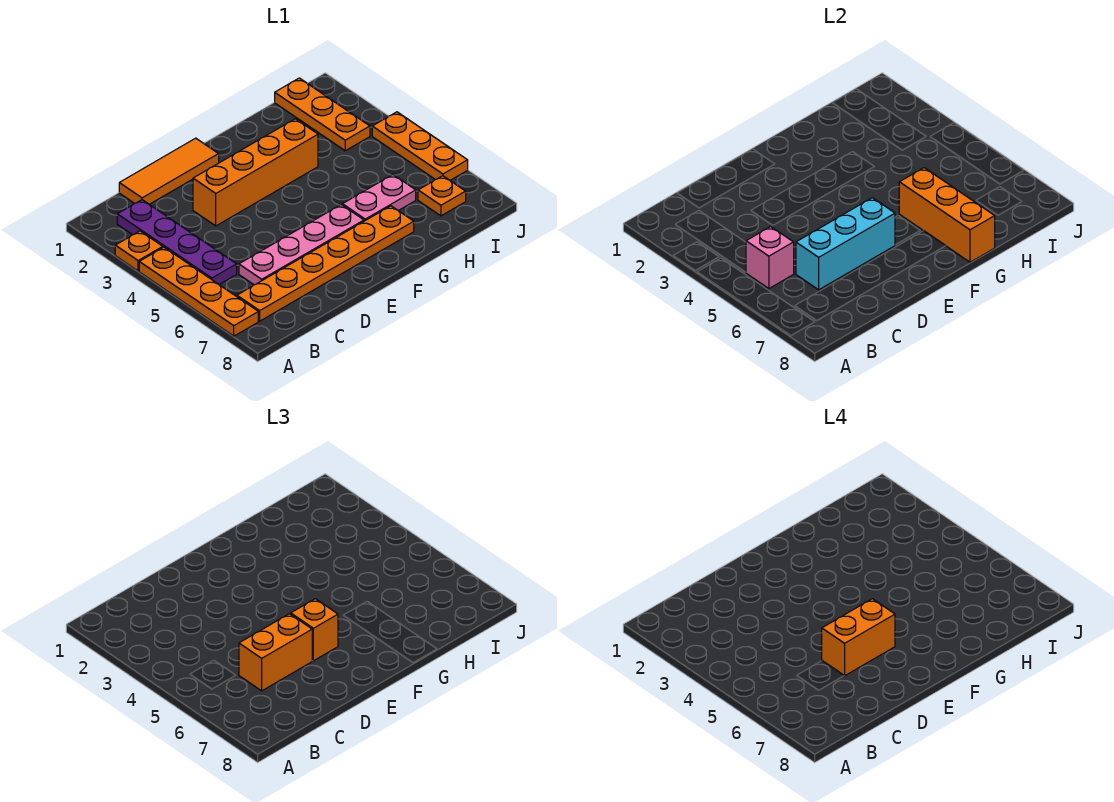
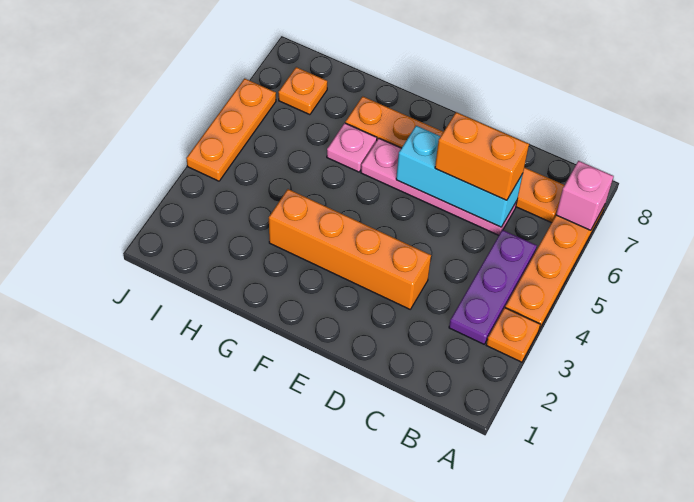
purple 1x4 plate [117,200,237,284] -> purple 1x3 plate [449,230,537,344]
pink 1x1 brick [746,227,794,289] -> pink 1x1 brick moved to [556,161,614,230]
orange 1x3 tile [119,138,219,204] -> none
orange 1x2 brick [822,599,895,676] -> none
orange 1x1 brick [291,599,338,661] -> none
pink 1x2 plate [342,175,416,221] -> pink 1x1 plate [327,123,377,172]
orange 1x3 brick [899,168,995,262] -> none
orange 1x3 plate [275,78,370,151] -> none

